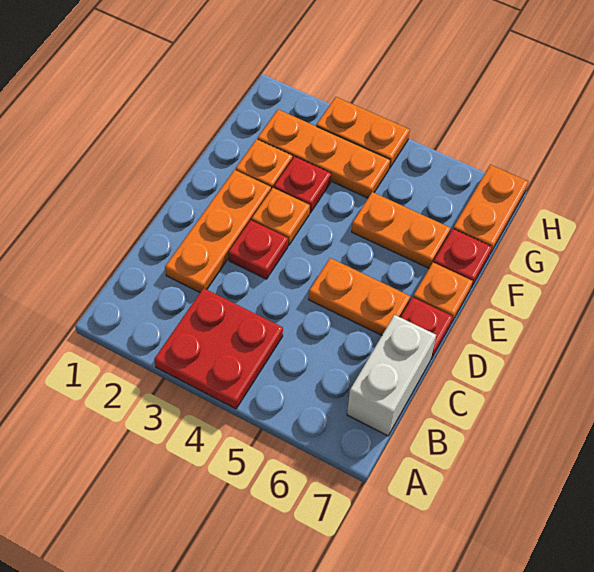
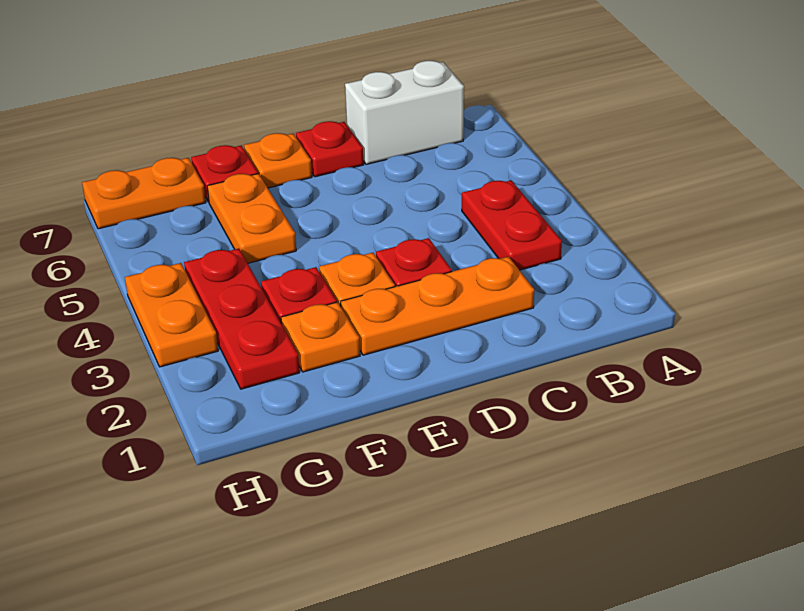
red 2x2 plate [154,288,283,409] -> red 1x2 plate [462,180,562,270]
orange 1x2 plate [309,258,410,335] -> none
orange 1x3 plate [258,110,390,198] -> red 1x3 plate [184,249,300,389]

